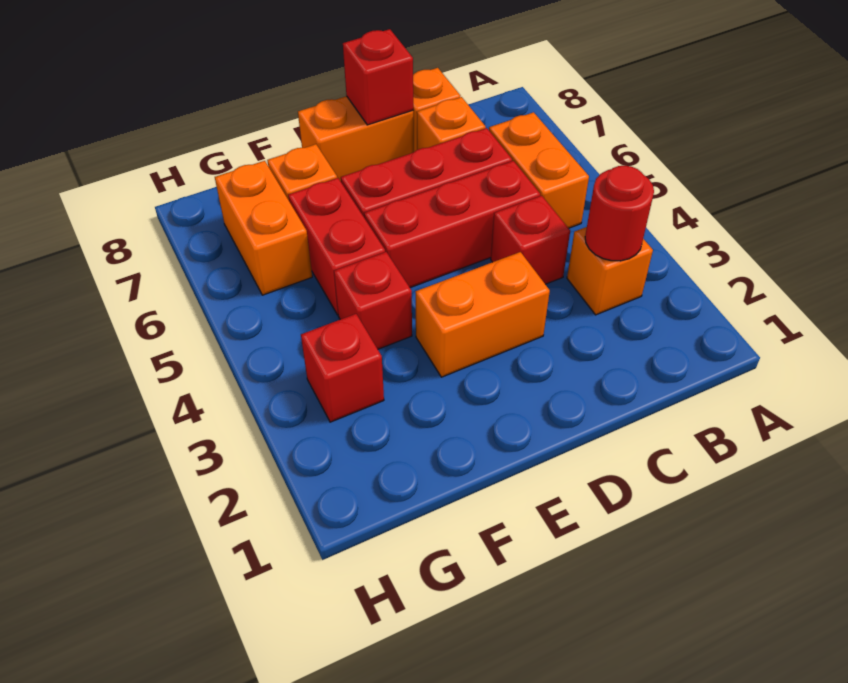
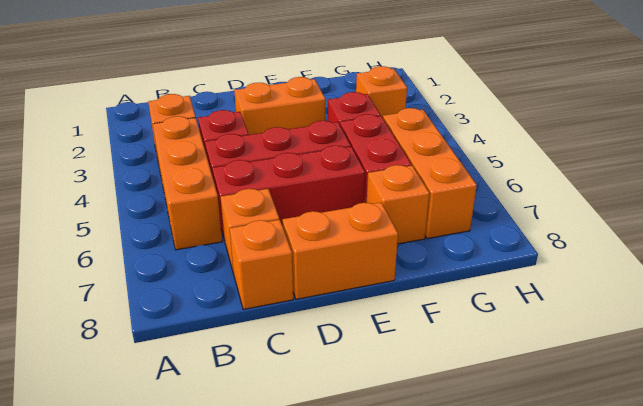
red 1x1 round brick [585,166,654,261] -> none
orange 1x2 brick [489,112,589,228] -> orange 1x3 brick [153,116,222,250]
red 1x1 brick [343,29,413,125] -> none
red 1x1 brick [301,314,384,422] -> orange 1x1 brick [356,66,407,118]
orange 1x2 brick [215,161,312,295] -> orange 1x3 brick [383,108,477,239]

